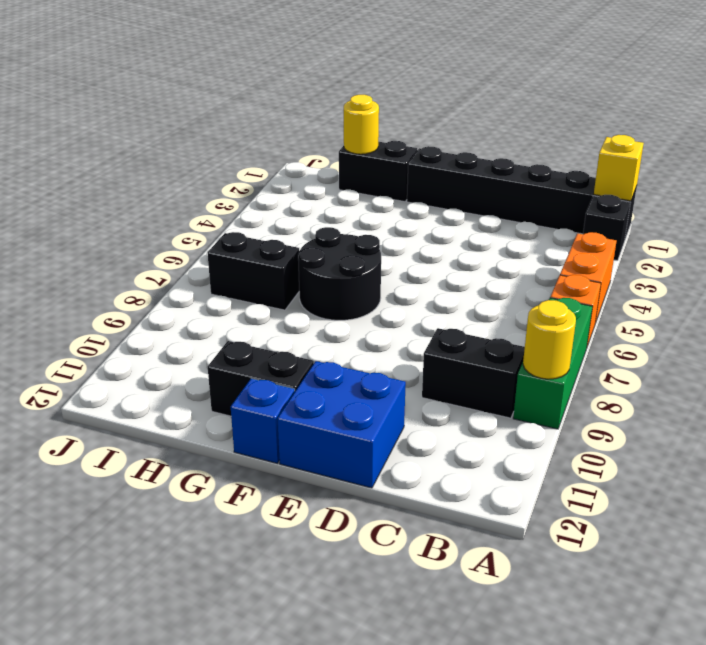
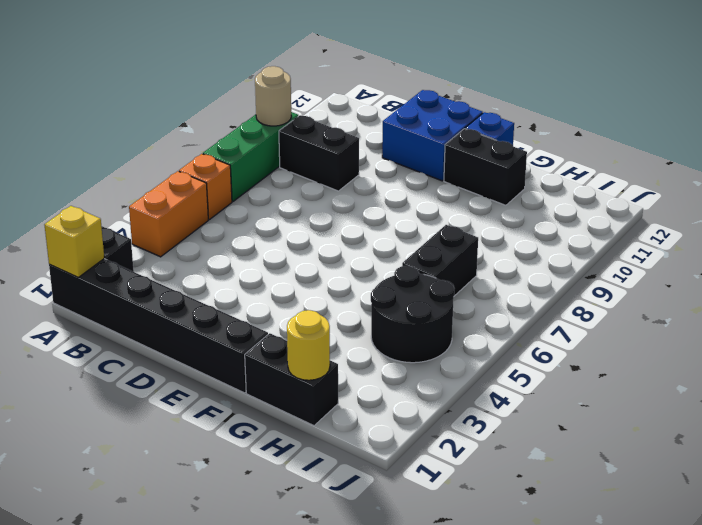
yellow 1x1 round brick [523,300,576,379] -> tan 1x1 round brick [255,66,291,126]
black 2x2 round brick [298,227,381,320] -> black 2x2 round brick moved to [371,266,454,363]
black 1x2 brick [207,232,299,310] -> black 1x2 brick turned to [402,225,478,296]

